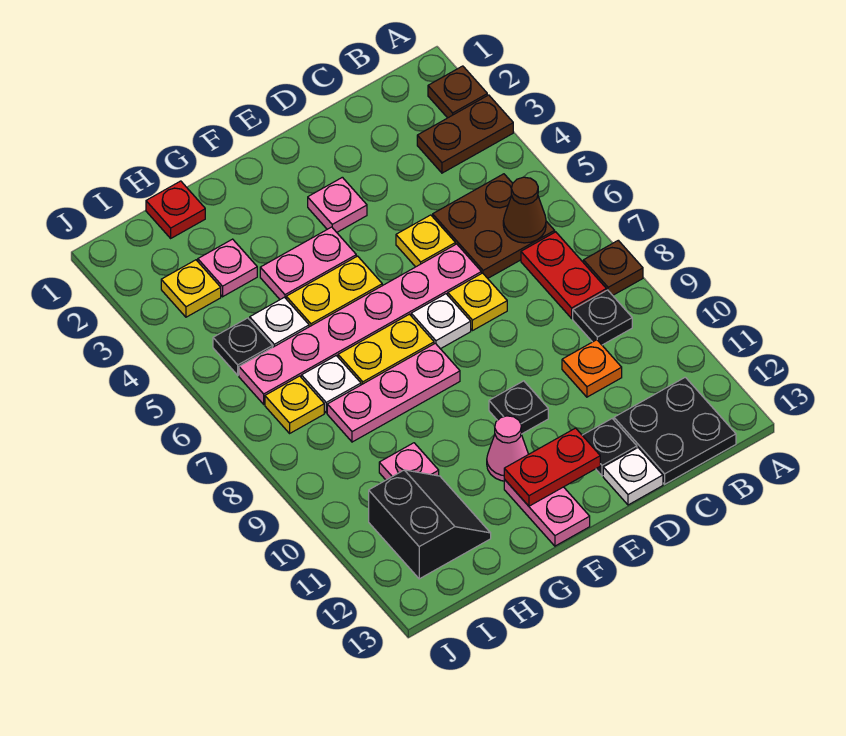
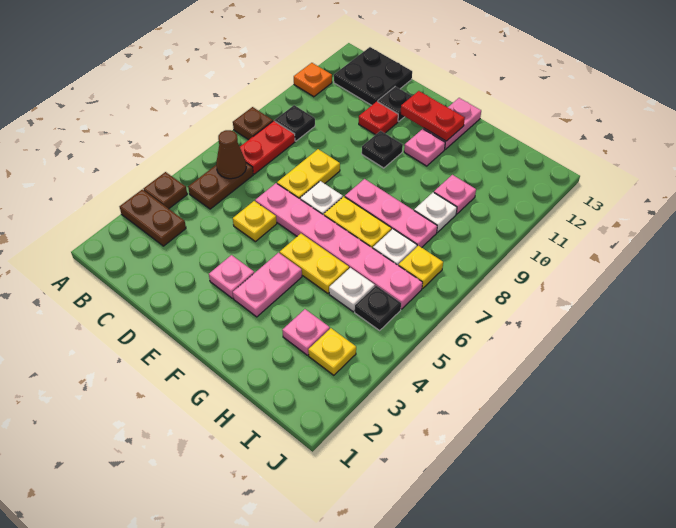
brown 1x1 plate [428,66,487,118] -> brown 1x1 plate moved to [143,172,187,209]
brown 2x2 plate [433,174,555,278] -> brown 1x2 plate [188,163,253,209]
orange 1x1 plate [562,340,622,397] -> orange 1x1 plate moved to [294,63,332,97]
yellow 1x1 plate [448,273,507,331] -> yellow 1x2 plate [277,149,340,199]
white 1x1 plate [603,448,663,505] -> white 1x1 plate moved to [414,192,457,232]
pink 1x2 plate [260,227,356,299] -> pink 1x2 plate turned to [233,253,302,317]
pink 1x1 cone [487,416,528,481] -> pink 1x1 plate [404,129,445,166]
red 1x1 plate [146,181,205,238] -> red 1x1 plate moved to [359,102,398,135]
black 2x2 slope [369,470,491,579] -> none

